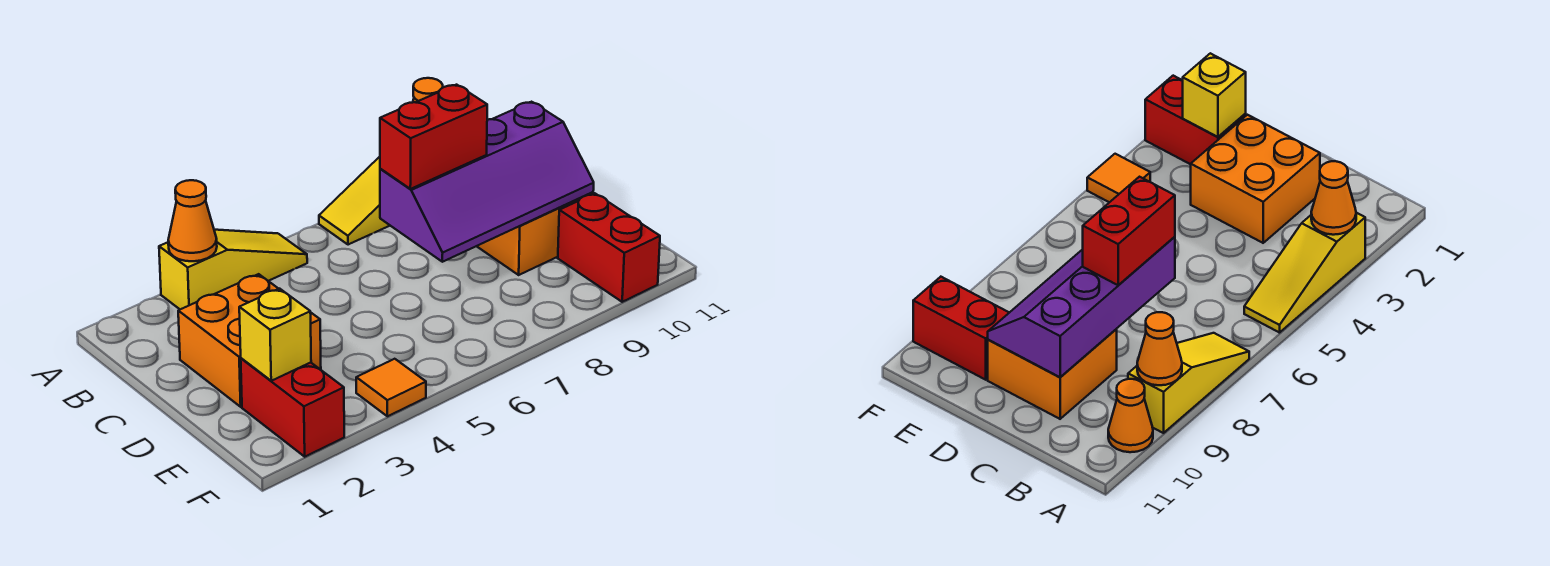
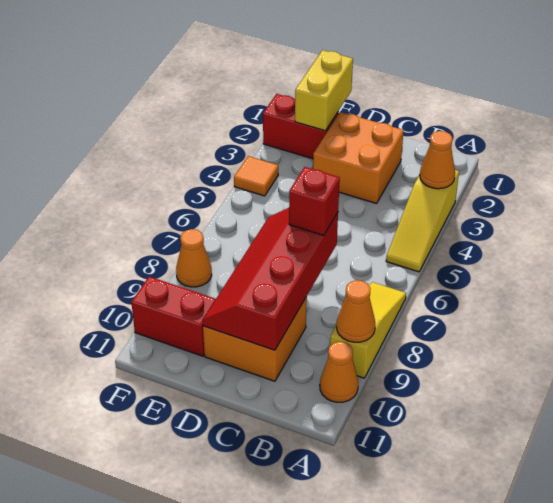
purple 2x4 slope [380,102,594,262] -> red 2x4 slope [203,208,338,350]
red 1x2 brick [380,85,487,189] -> red 1x1 brick [289,167,340,235]
yellow 1x1 brick [239,289,311,381] -> yellow 1x2 brick [295,50,353,131]
none -> orange 1x1 cone [176,229,212,287]

